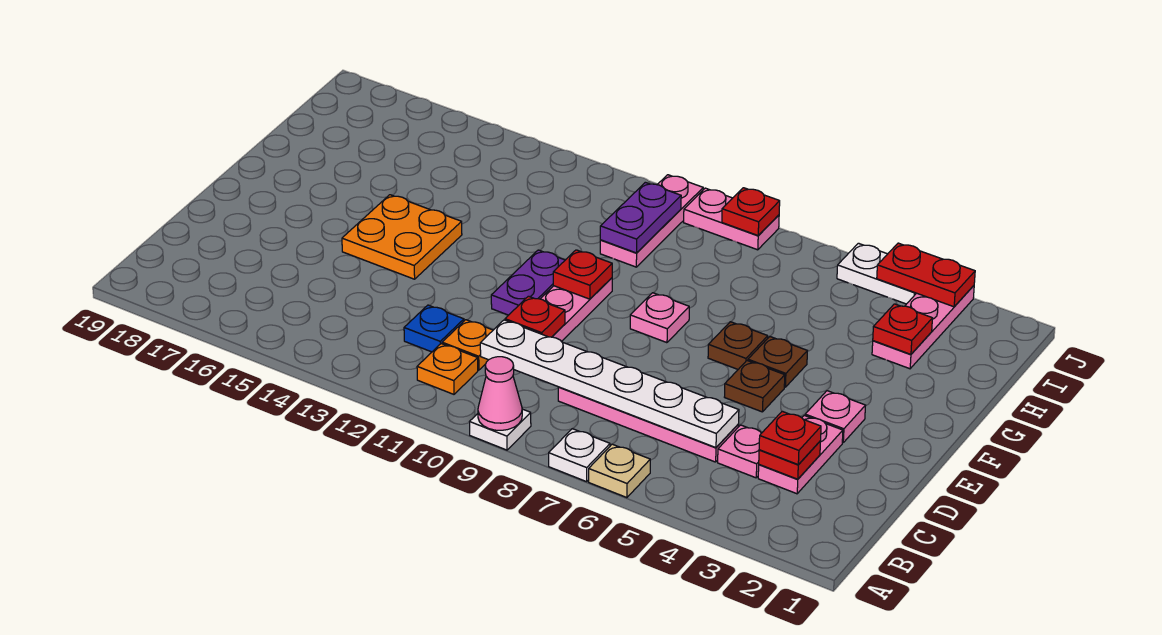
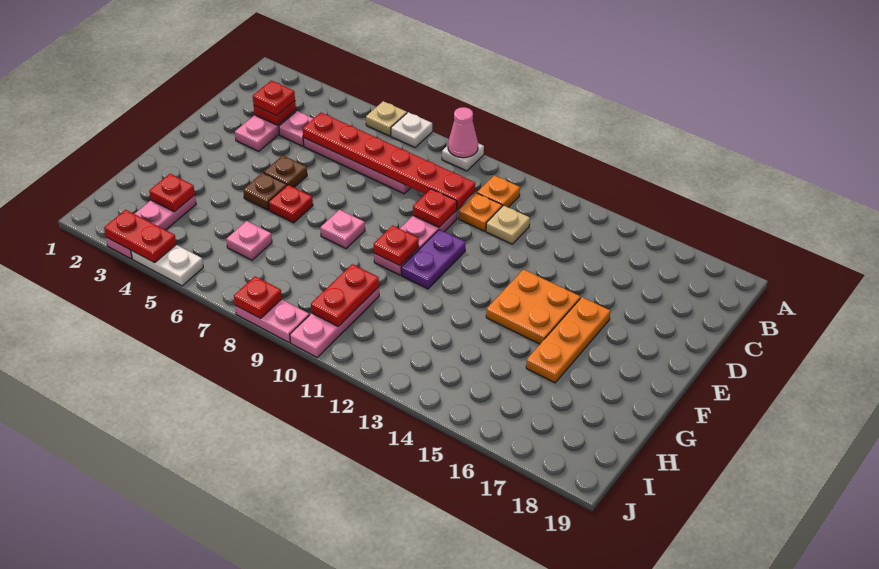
white 1x6 plate [480,320,739,448] -> red 1x6 plate [303,113,475,209]
blue 1x1 plate [404,305,464,352] -> tan 1x1 plate [486,205,530,244]
pink 1x1 plate [805,391,866,443] -> pink 1x1 plate moved to [226,221,272,260]
none -> orange 1x3 plate [526,297,610,383]
brown 1x1 plate [708,322,768,369] -> red 1x1 plate [269,185,313,223]
purple 1x2 plate [600,182,681,253] -> red 1x2 plate [311,264,379,326]

